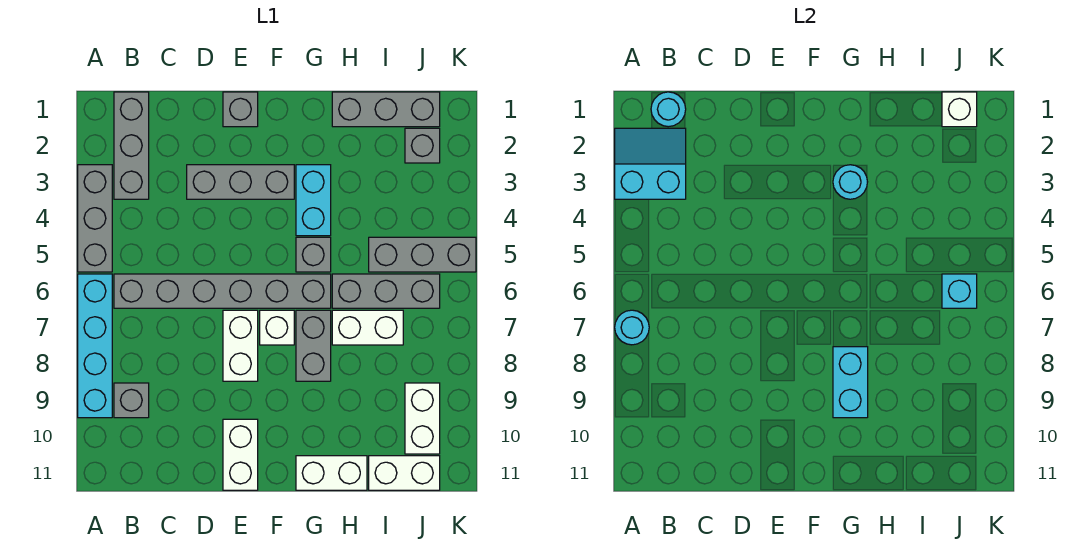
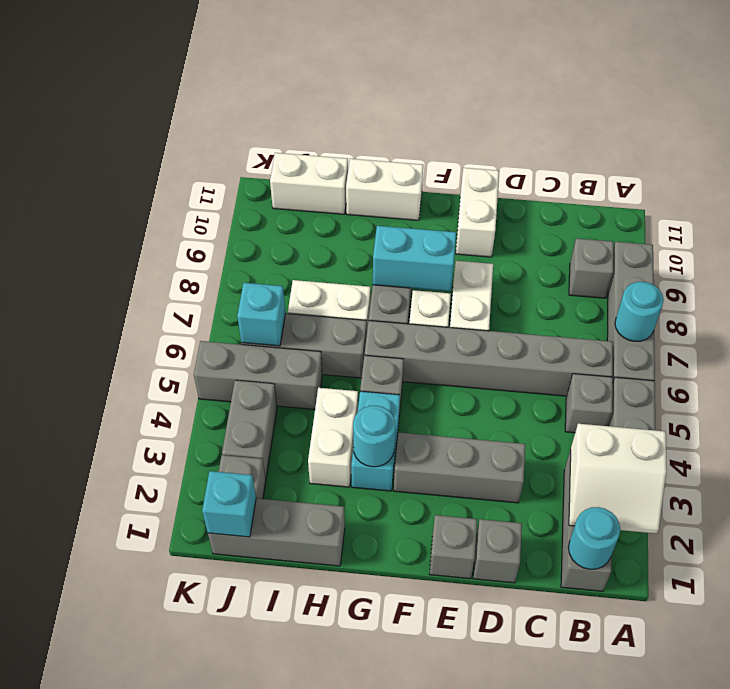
cyan 2x2 slope [615,128,686,199] -> white 2x2 slope [569,424,666,534]
cyan 1x4 brick [78,274,112,418] -> grey 1x4 brick [607,242,655,381]
none -> grey 1x1 brick [565,374,613,433]
none -> grey 1x1 brick [473,519,522,583]
cyan 1x2 brick [833,347,868,418] -> cyan 1x2 brick turned to [373,226,456,291]
white 1x1 brick [942,92,977,127] -> cyan 1x1 brick [202,471,256,537]
none -> grey 1x2 brick [222,380,277,479]
white 1x2 brick [405,383,440,454] -> white 1x2 brick moved to [308,388,358,487]

